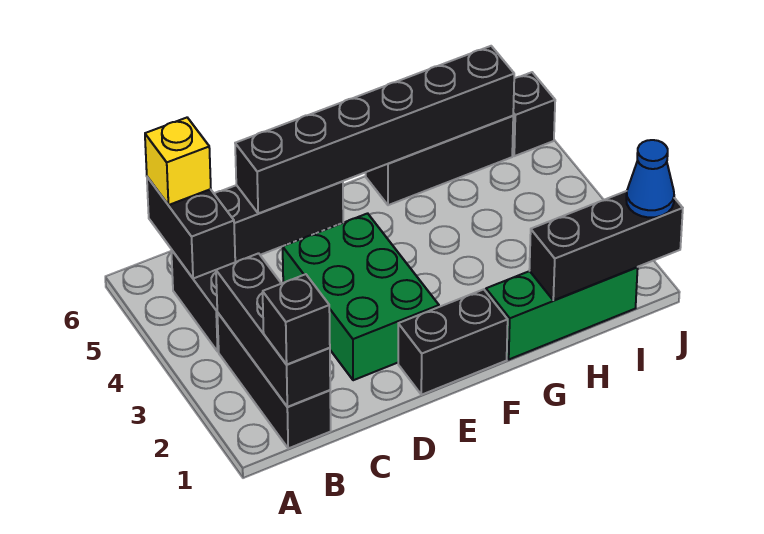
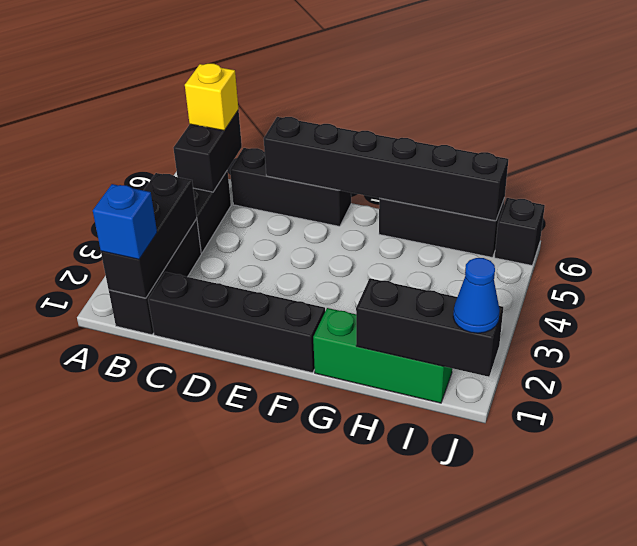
black 1x1 brick [263,274,330,365] -> blue 1x1 brick [93,184,157,259]
green 2x3 brick [283,213,439,380] -> none
black 1x2 brick [398,289,508,395] -> black 1x4 brick [148,272,325,373]

